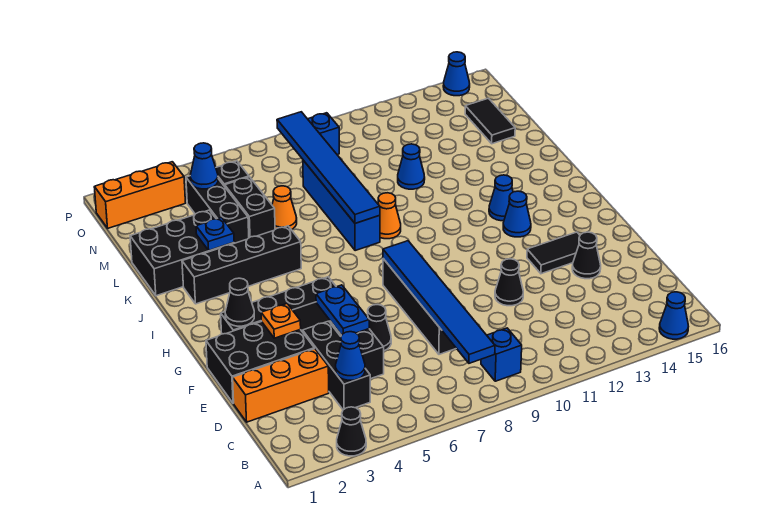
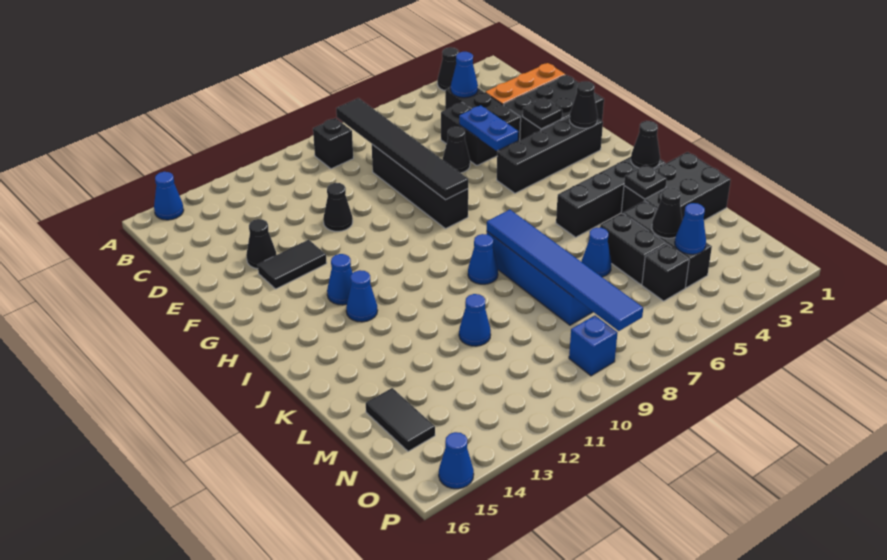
blue 1x6 tile [383,241,495,363] -> black 1x6 tile [336,98,468,200]
blue 1x1 brick [481,328,522,381] -> black 1x1 brick [313,118,353,169]
orange 1x1 plate [261,304,301,338] -> black 1x1 plate [523,98,562,129]
none -> black 1x1 cone [631,121,660,168]
orange 1x1 cone [378,193,401,239] -> blue 1x1 cone [468,234,498,284]
blue 1x1 plate [196,218,234,251] -> black 1x1 plate [624,165,667,199]
orange 1x1 cone [272,186,297,230] -> blue 1x1 cone [582,228,612,277]
none -> black 1x1 cone [652,188,682,238]
orange 1x3 brick [94,162,185,228] -> none

